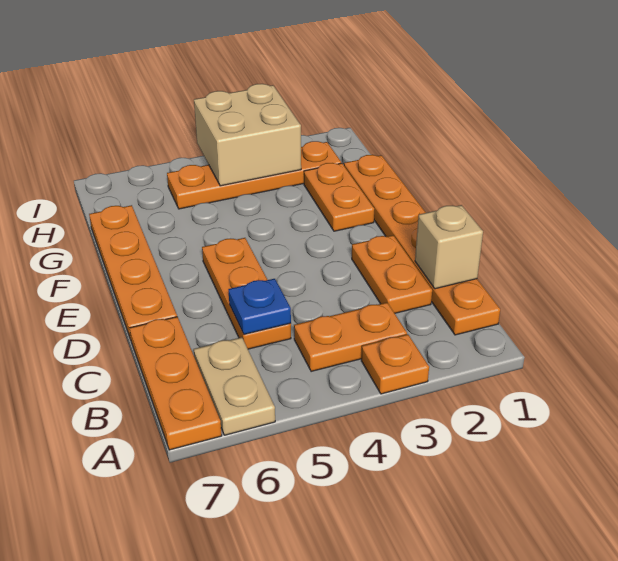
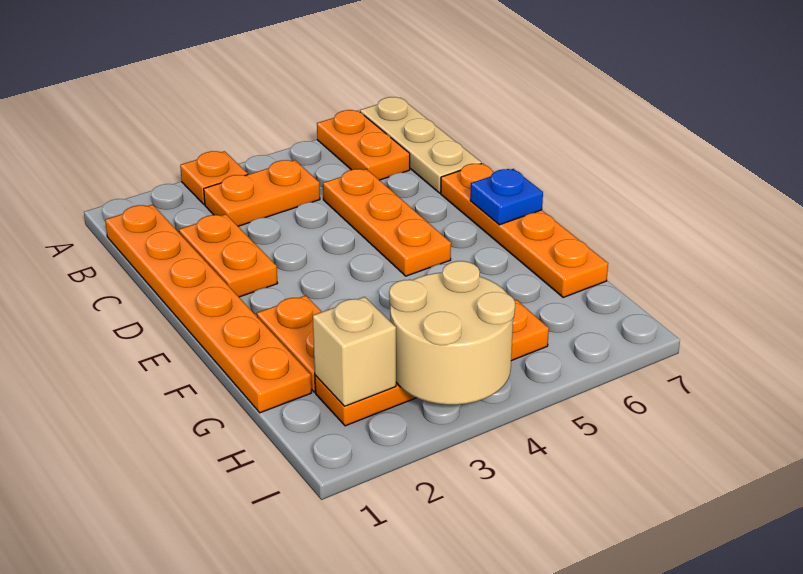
tan 1x2 plate [194,337,275,435] -> orange 1x2 plate [317,110,410,180]
orange 1x3 plate [130,317,222,450] -> tan 1x3 plate [360,97,481,193]
tan 1x1 brick [415,205,483,289] -> tan 1x1 brick moved to [313,297,396,406]
blue 1x1 plate [228,279,291,334] -> blue 1x1 plate moved to [470,169,543,225]
tan 2x2 brick [194,84,301,186] -> tan 2x2 round brick [389,261,515,405]

